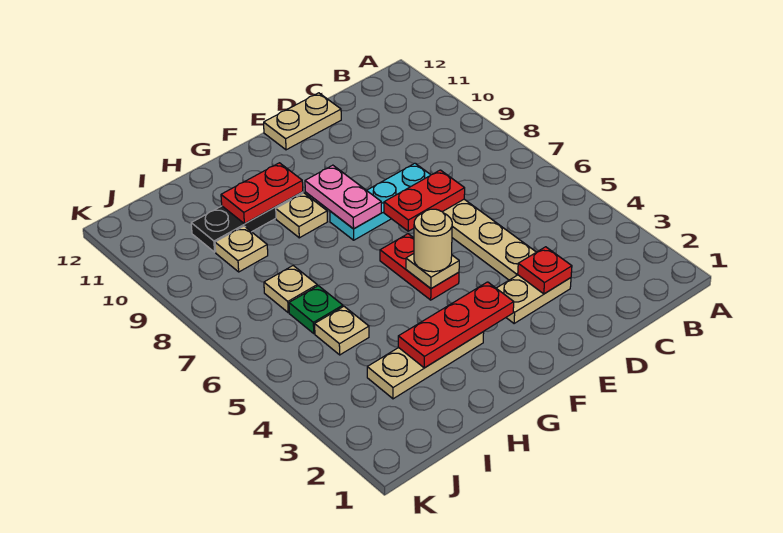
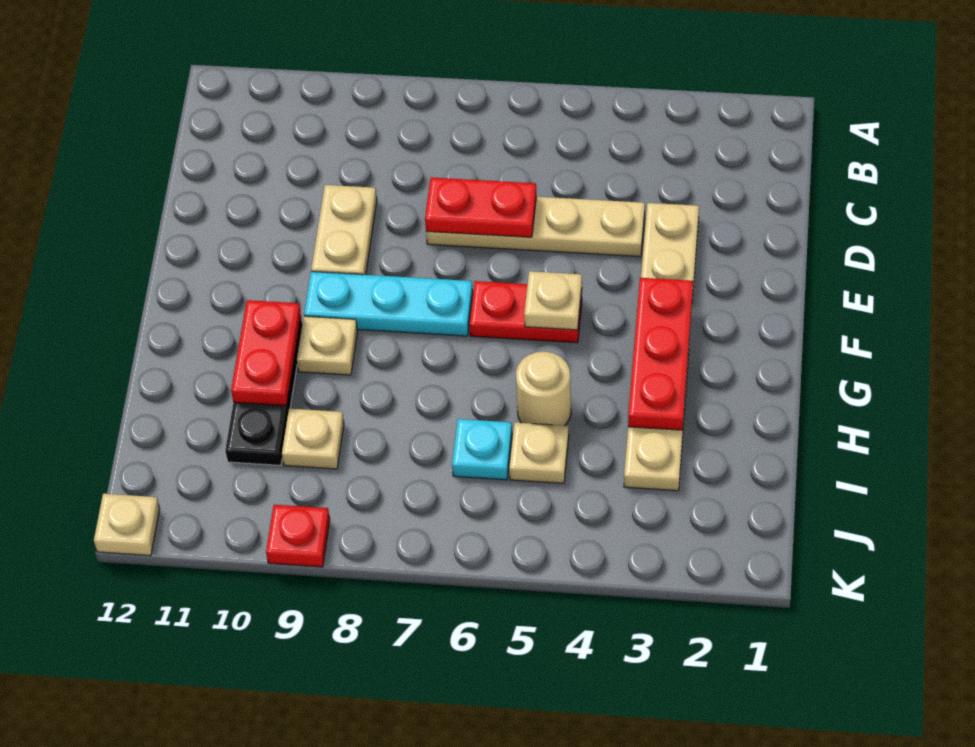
red 1x1 plate [518,247,572,294] -> red 1x1 plate moved to [266,505,330,567]
red 1x2 plate [384,170,465,231] -> red 1x2 plate turned to [425,178,537,237]
cyan 1x3 plate [330,163,430,240] -> cyan 1x3 plate turned to [304,272,473,336]
tan 1x2 plate [264,93,341,150] -> tan 1x2 plate moved to [311,185,377,275]
tan 1x1 round brick [414,209,452,272] -> tan 1x1 round brick moved to [516,351,571,426]
pink 1x2 plate [305,165,381,229] -> none
green 1x1 plate [289,286,343,333] -> cyan 1x1 plate [452,419,512,480]
tan 1x1 plate [264,266,317,313] -> tan 1x1 plate moved to [94,494,160,556]

